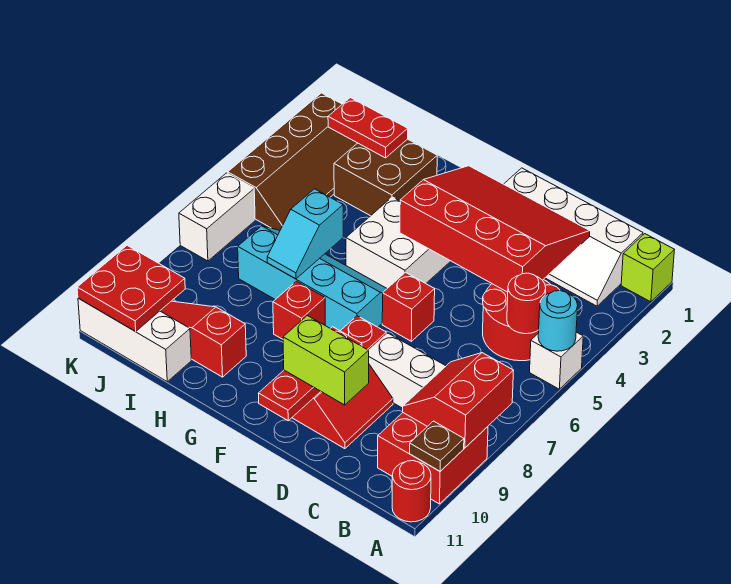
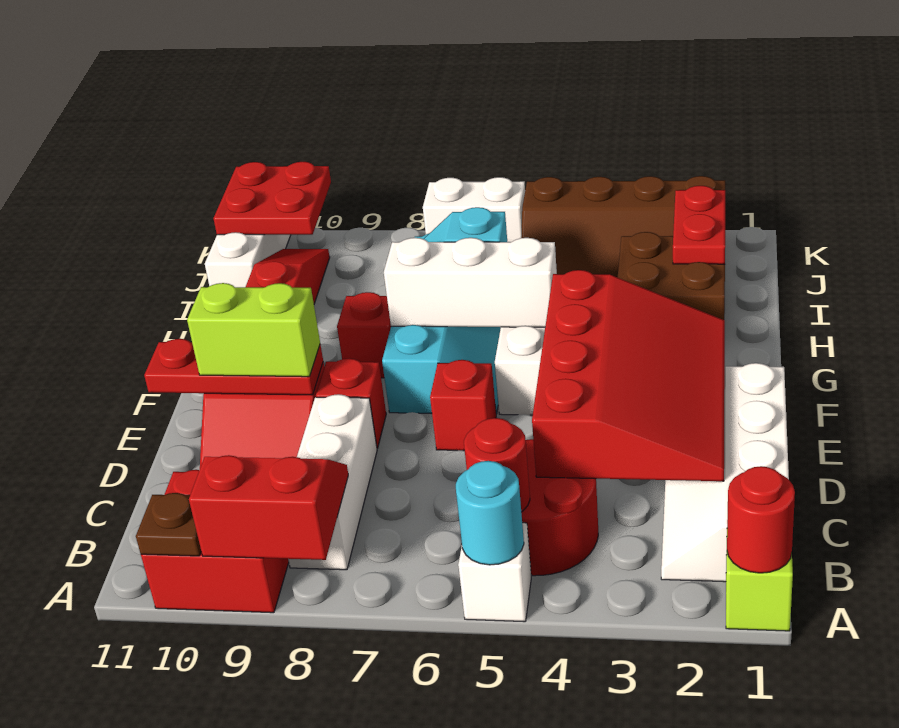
red 1x1 round brick [392,461,431,522] -> red 1x1 round brick moved to [727,466,795,573]
lime 1x2 brick [283,316,369,405] -> lime 1x2 brick turned to [187,283,320,377]
none -> white 1x3 brick [384,238,557,327]

